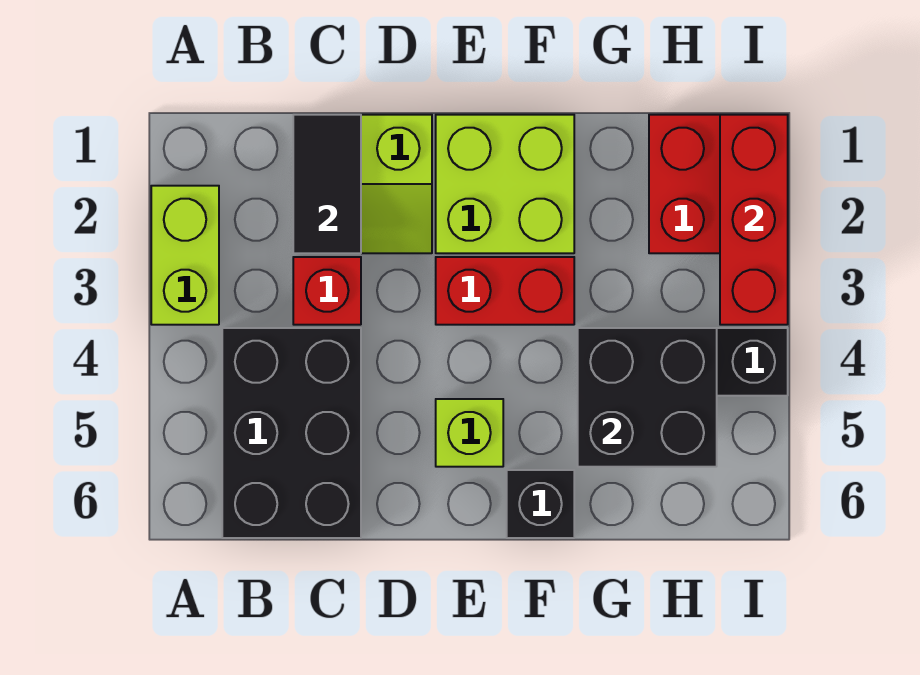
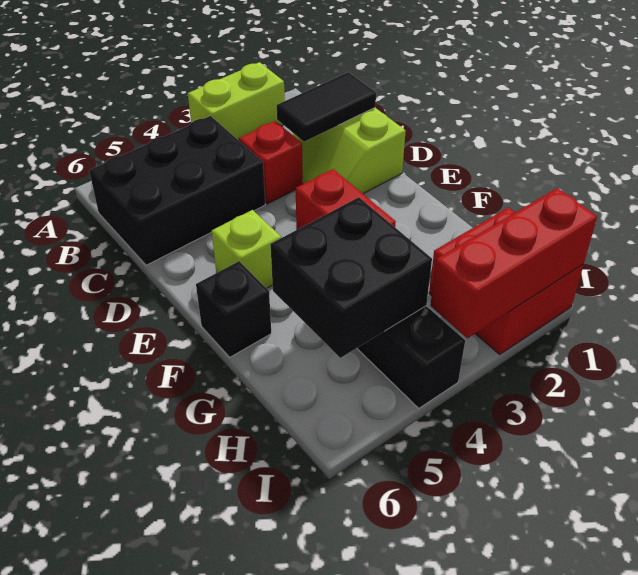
lime 2x2 brick [436,115,574,253] -> none

